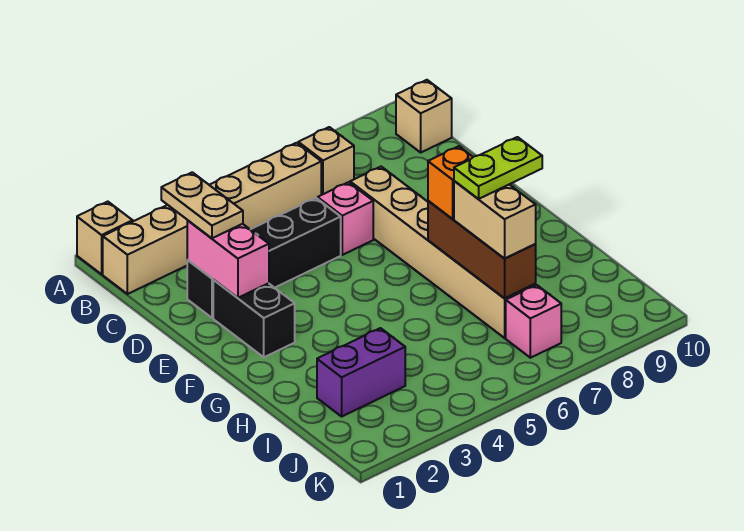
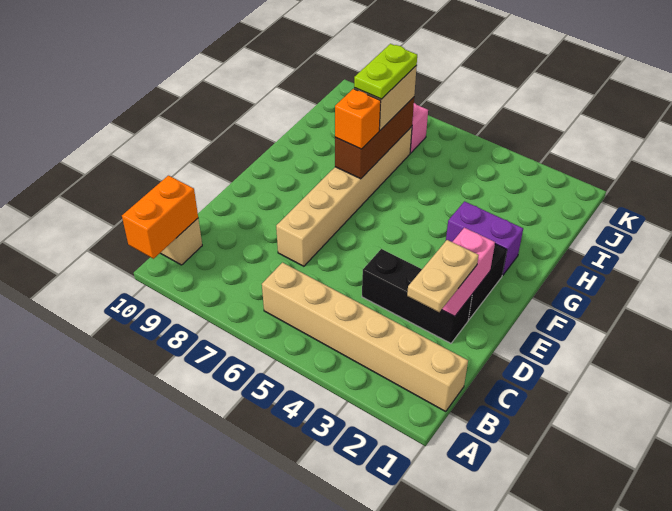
tan 1x1 brick [77,202,133,274] -> none
none -> orange 1x2 brick [122,176,198,259]
tan 1x1 brick [298,127,354,195] -> none
black 1x4 brick [187,198,341,318] -> black 1x3 brick [362,249,472,343]
pink 1x1 brick [318,182,373,255] -> none
lime 1x2 plate [454,137,542,199] -> lime 1x2 plate turned to [354,44,417,99]
purple 1x2 brick [317,328,405,416] -> purple 1x2 brick moved to [446,201,523,276]

